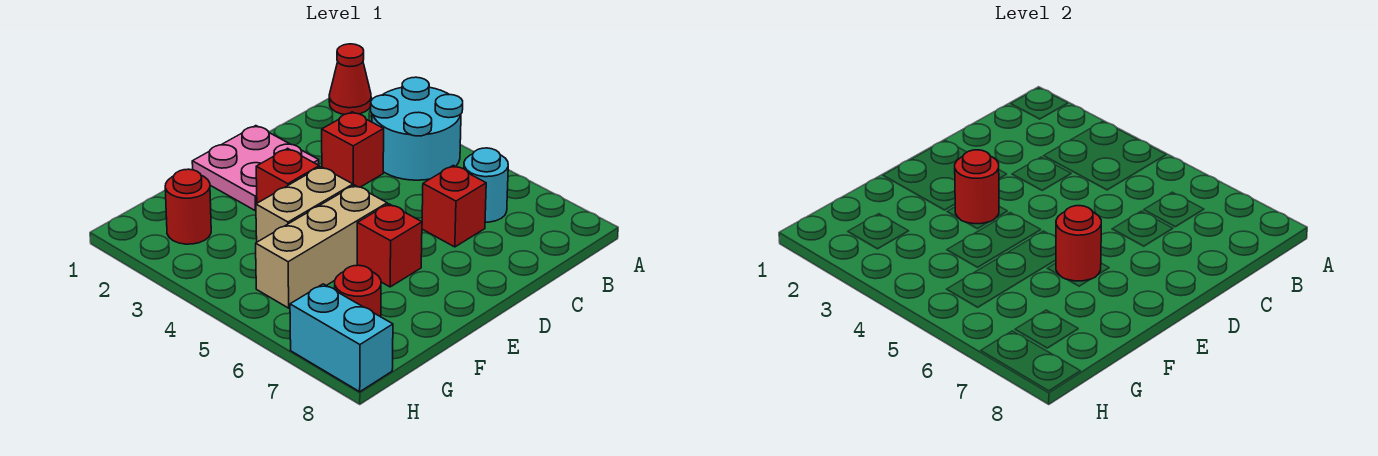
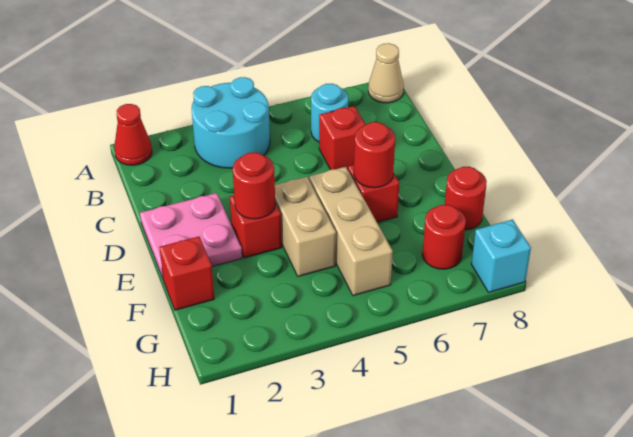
none -> tan 1x1 cone [368,43,404,103]
red 1x1 brick [322,112,384,187] -> red 1x1 brick moved to [160,237,214,310]
red 1x1 round brick [165,169,211,244] -> red 1x1 round brick moved to [445,166,487,230]
cyan 1x2 brick [290,284,393,392] -> cyan 1x1 brick [471,220,531,292]

